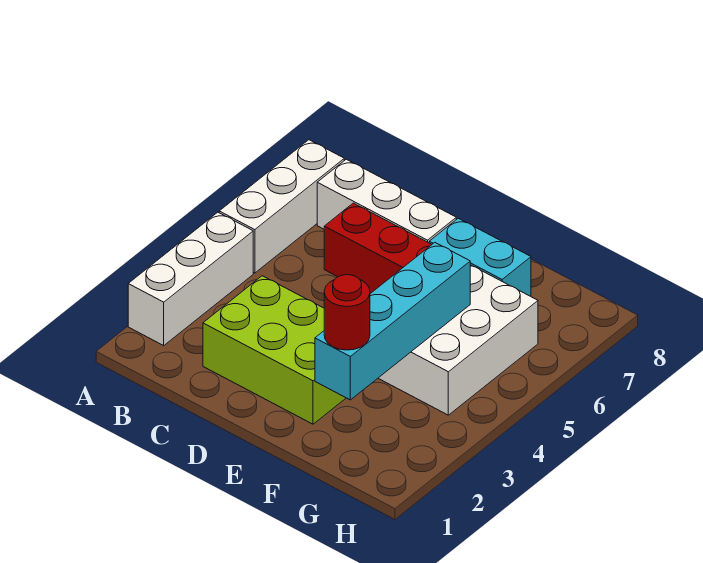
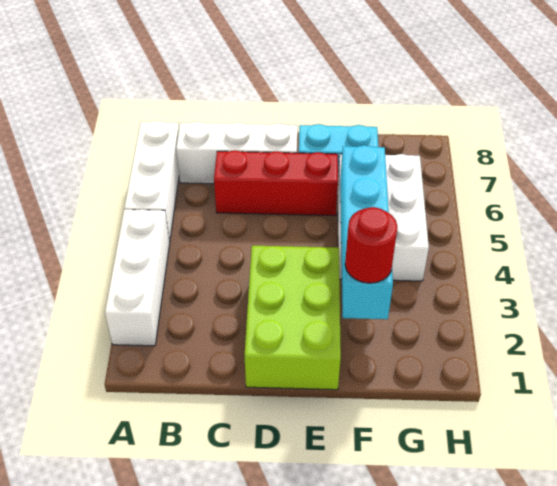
lime 2x3 brick [203,276,346,424] -> lime 2x3 brick turned to [245,246,341,390]

